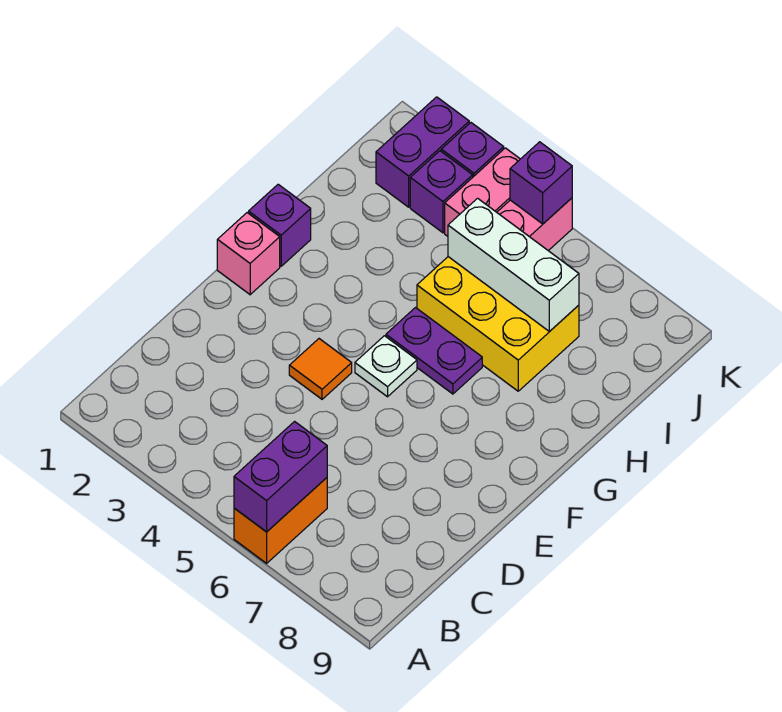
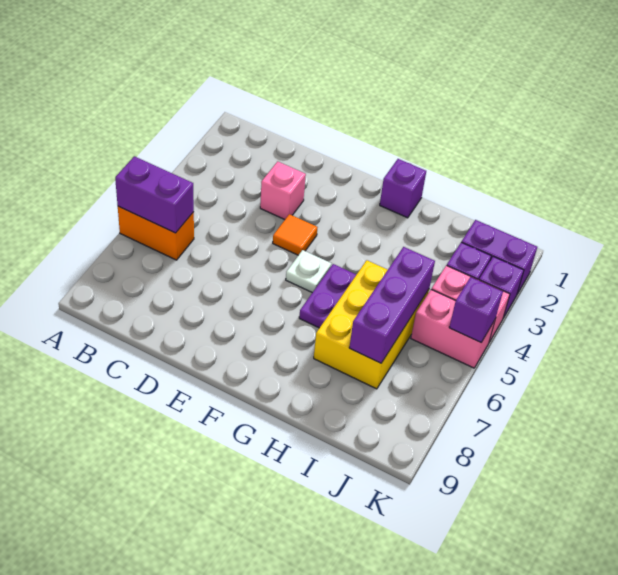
pink 1x1 brick [217,213,280,295] -> pink 1x1 brick moved to [260,161,306,220]
white 1x3 brick [448,198,579,332] -> purple 1x3 brick [349,247,435,363]

